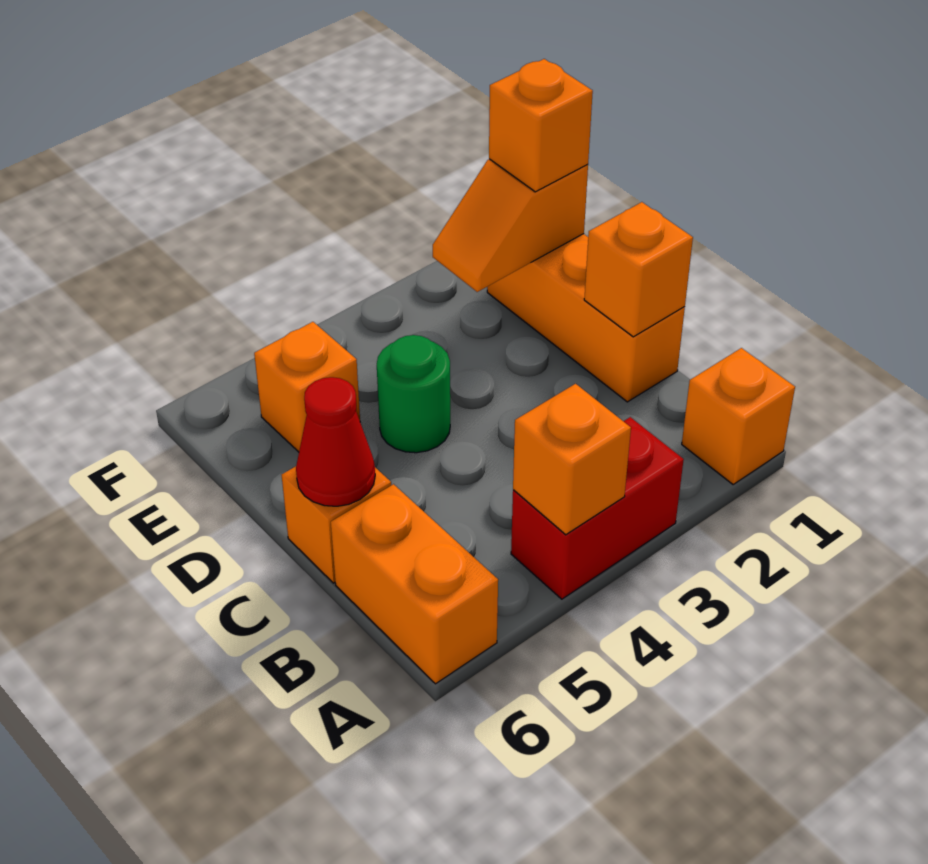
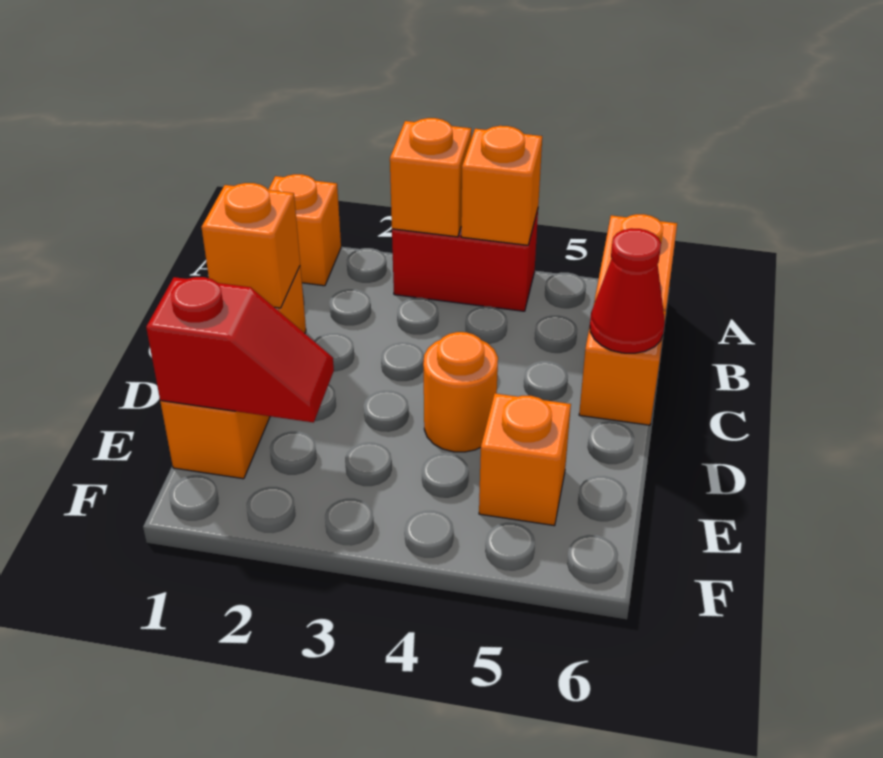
green 1x1 round brick [377,335,450,453] -> orange 1x1 round brick [423,332,498,452]
orange 1x2 slope [433,159,588,292] -> red 1x2 slope [146,277,334,422]
orange 1x1 brick [489,59,593,192] -> orange 1x1 brick moved to [390,118,471,237]

